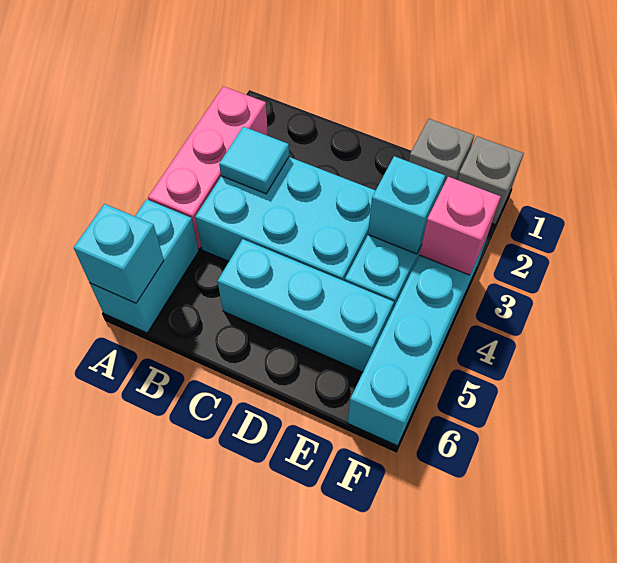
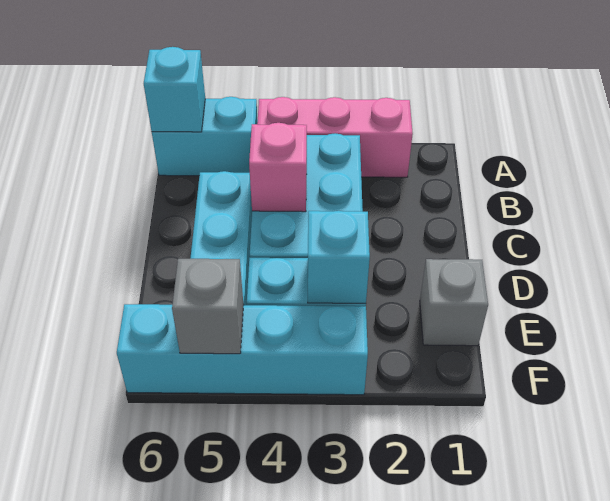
cyan 1x1 tile [219,126,289,194] -> none
grey 1x1 brick [457,136,524,225] -> grey 1x1 brick moved to [172,259,244,354]
pink 1x1 brick [420,177,501,275] -> pink 1x1 brick moved to [249,123,307,212]

